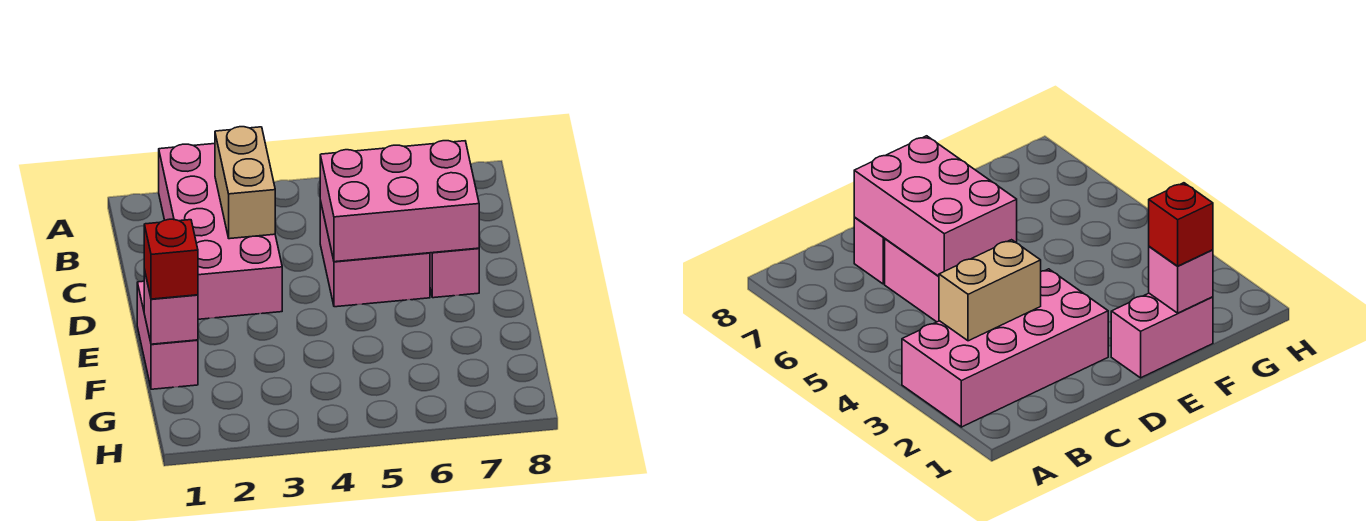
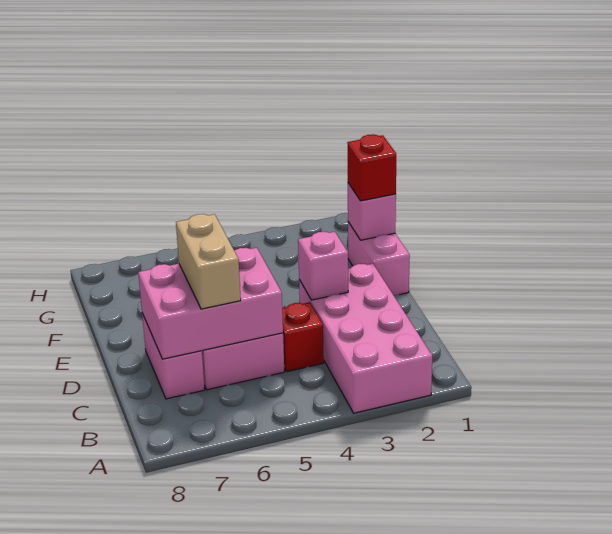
tan 1x2 brick [215,127,275,239] -> tan 1x2 brick moved to [176,214,241,309]
none -> red 1x1 brick [282,302,324,372]
none -> pink 1x1 brick [298,232,348,300]

